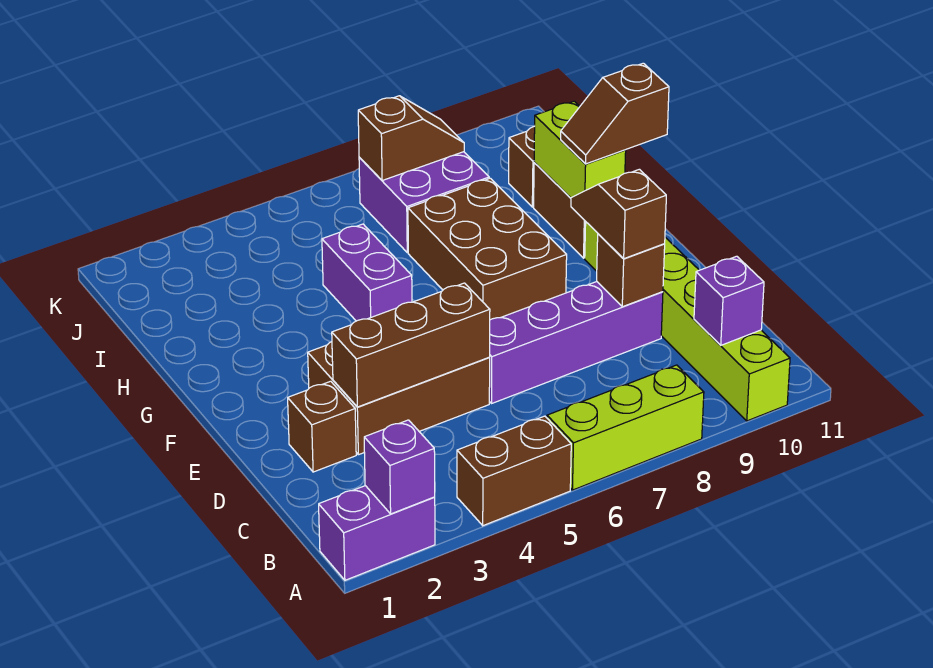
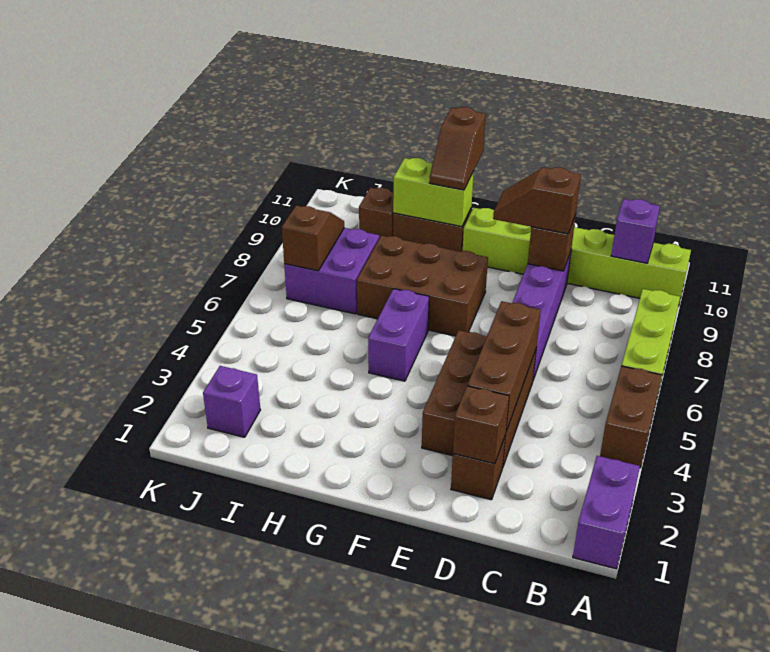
purple 1x1 brick [364,420,435,514] -> purple 1x1 brick moved to [203,366,260,437]
none -> brown 1x1 brick [453,386,509,464]
purple 1x2 brick [322,224,412,321] -> purple 1x2 brick turned to [368,289,429,381]

